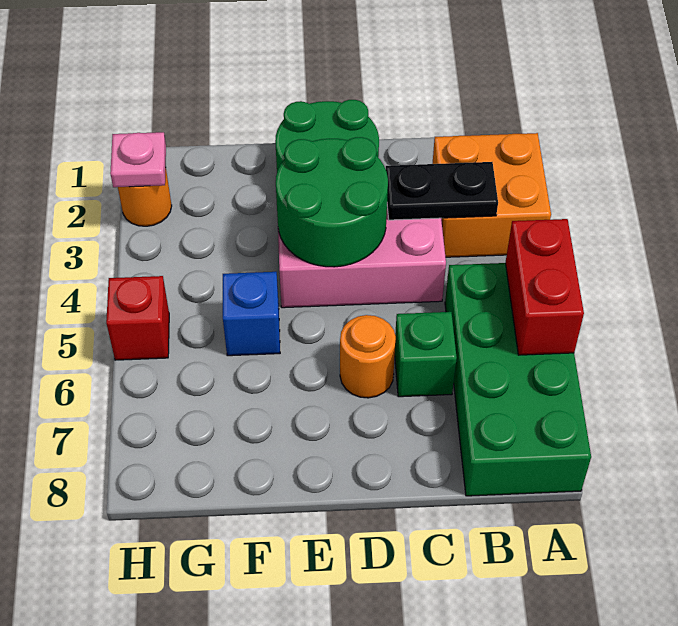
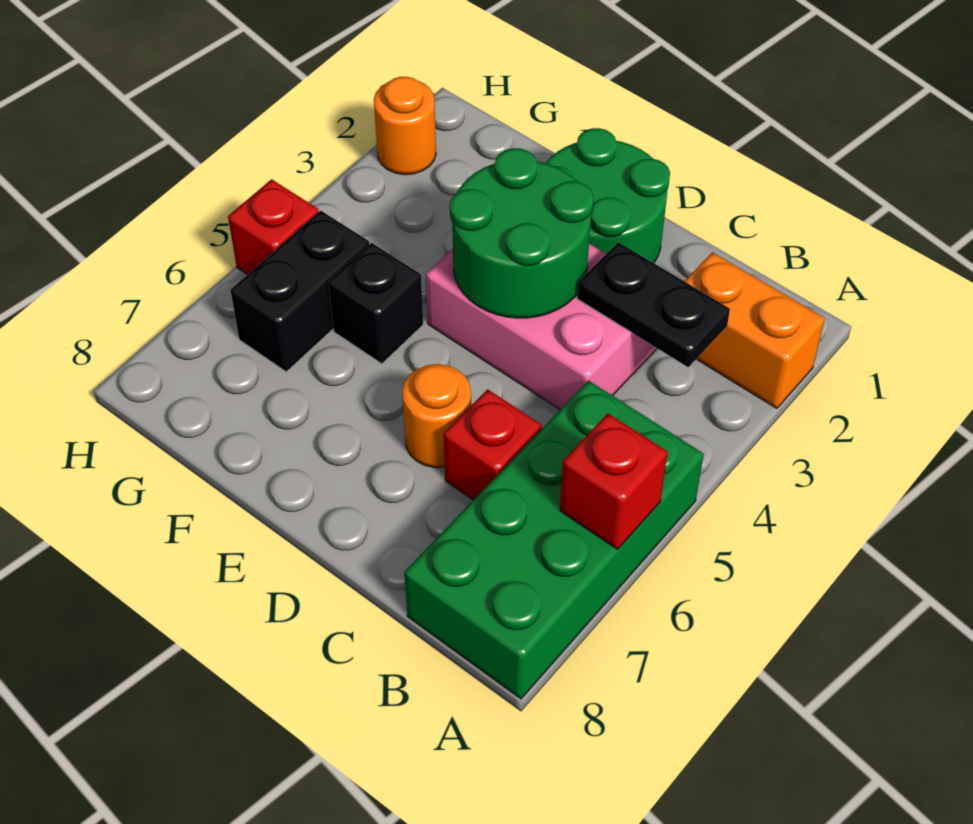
orange 2x2 brick [432,133,551,257] -> orange 1x2 brick [684,252,825,408]
red 1x2 brick [506,219,584,355] -> red 1x1 brick [560,414,668,549]
green 1x1 brick [395,312,457,397] -> red 1x1 brick [444,389,542,500]
blue 1x1 brick [223,272,280,356] -> black 1x1 brick [328,243,423,364]
none -> black 1x2 brick [230,211,369,372]
pink 1x1 plate [110,132,166,187] -> none

